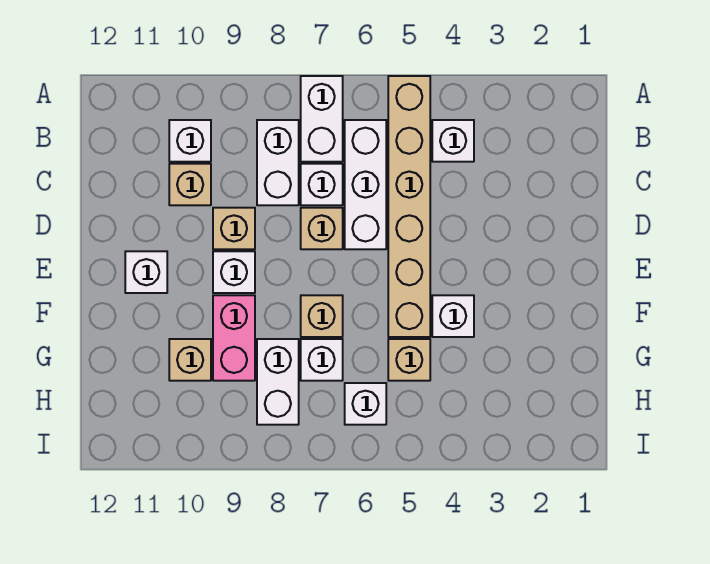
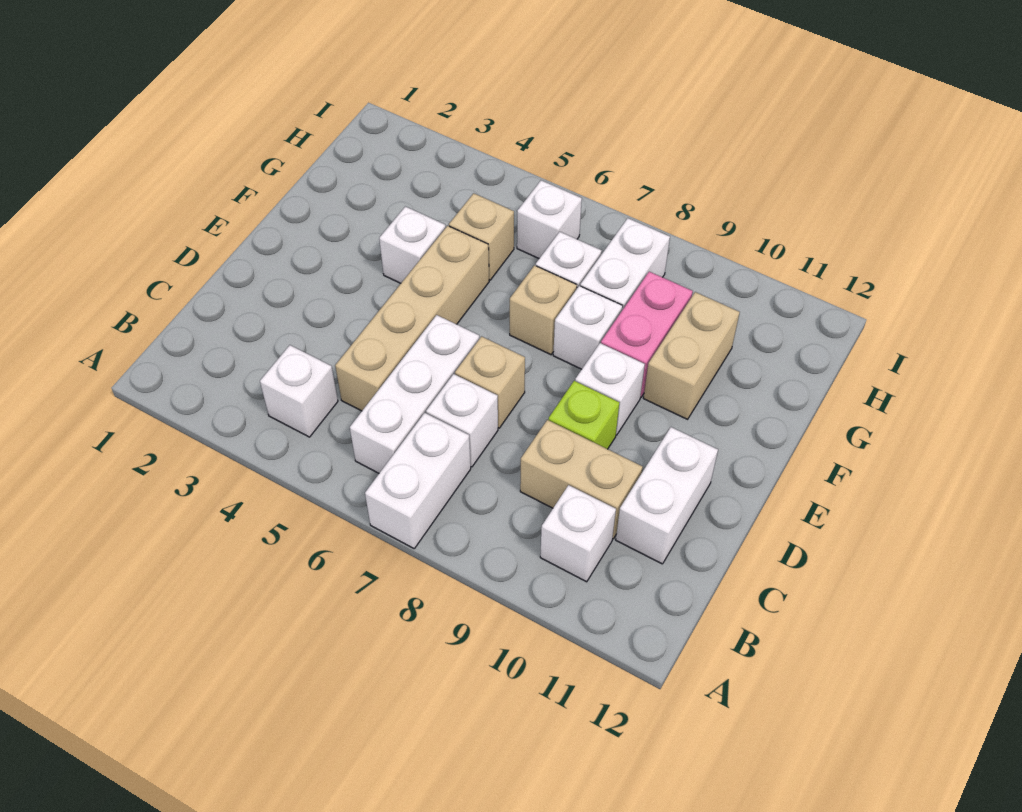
tan 1x6 brick [388,76,430,337] -> tan 1x4 brick [335,226,489,411]
white 1x2 brick [257,120,299,205] -> white 1x2 brick moved to [616,427,718,564]
tan 1x1 brick [169,164,211,205] -> tan 1x2 brick [520,420,643,539]
tan 1x1 brick [213,208,255,249] -> lime 1x1 brick [548,381,619,449]
white 1x1 brick [125,251,167,293] -> white 1x1 brick moved to [553,286,623,369]
tan 1x1 brick [169,339,211,381] -> tan 1x2 brick [643,292,740,419]

